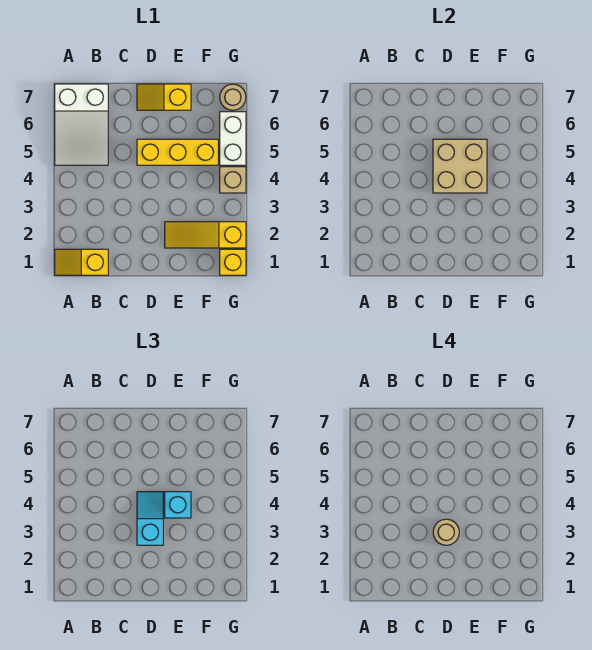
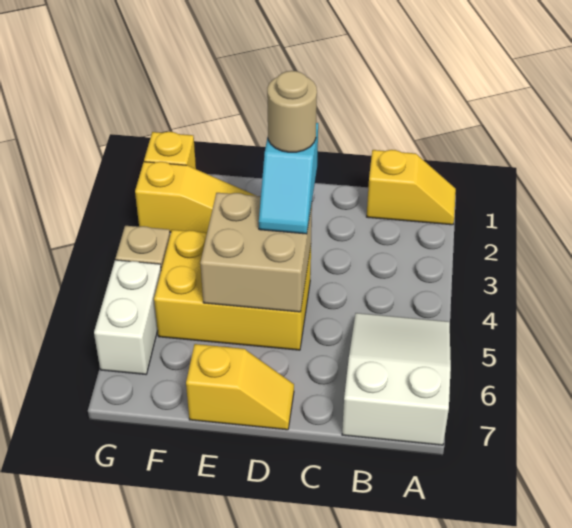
yellow 1x3 brick [137,139,218,165] -> yellow 2x3 brick [154,230,311,350]
cyan 1x1 brick [165,492,191,518] -> none
tan 1x1 round brick [220,84,246,110] -> none

